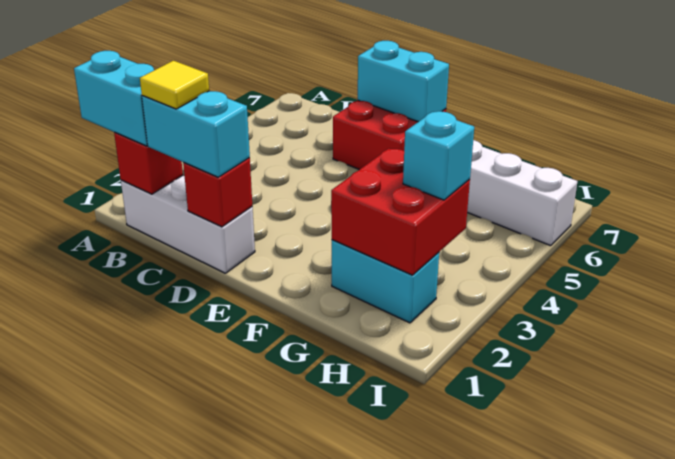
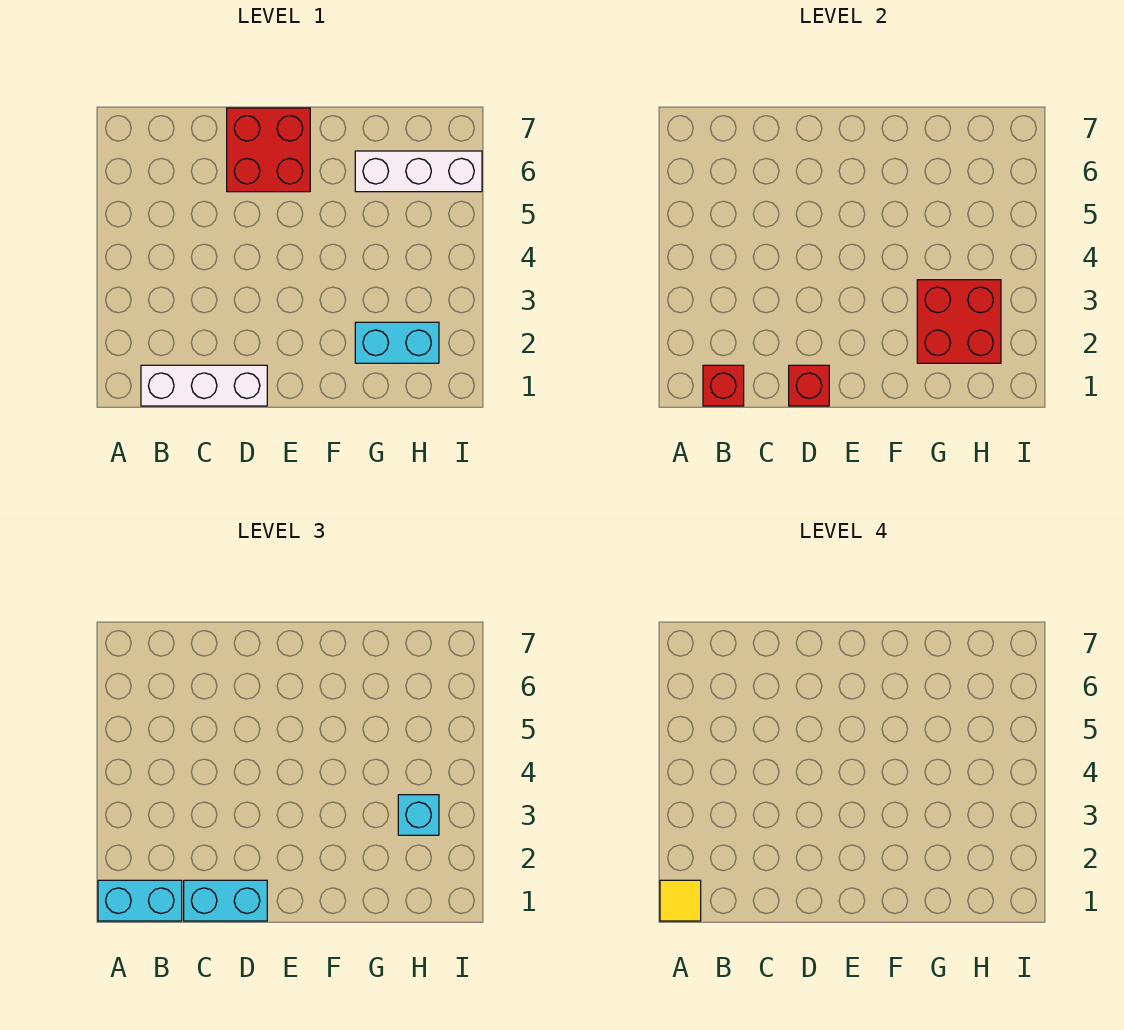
yellow 1x1 tile [140,61,209,109] -> yellow 1x1 tile moved to [660,880,701,921]
cyan 1x2 brick [358,41,449,122] -> none

